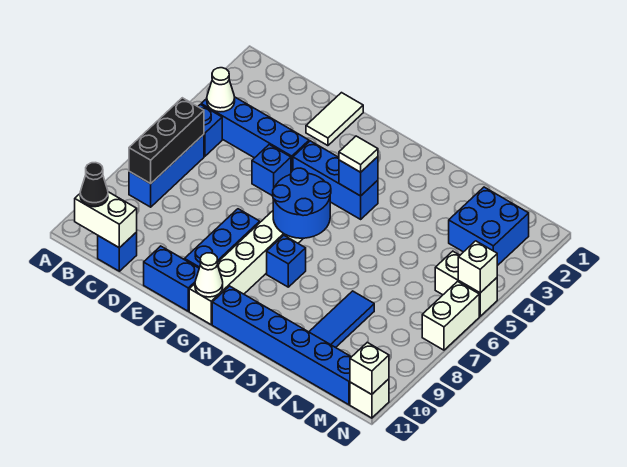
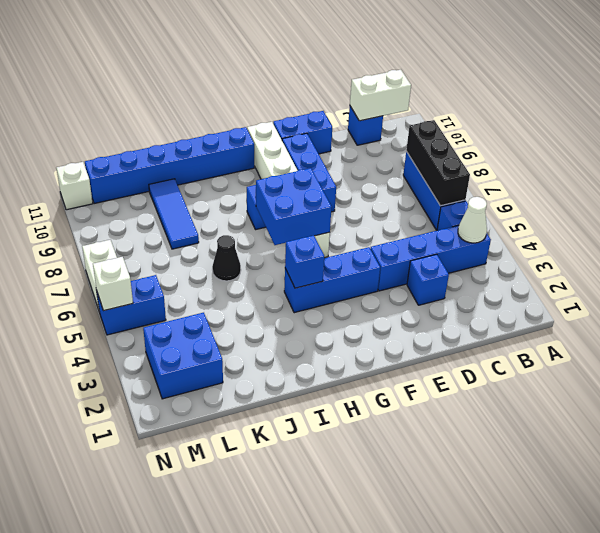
black 1x1 cone [80,163,108,207] -> black 1x1 cone moved to [212,235,241,281]
white 1x2 tile [306,93,363,146] -> none
blue 1x1 brick [252,145,291,196] -> blue 1x1 brick moved to [407,254,449,305]
blue 2x2 round brick [273,168,331,238] -> blue 2x2 brick [256,168,332,245]
white 1x1 cone [195,253,223,297] -> none
white 1x1 tile [339,136,378,172] -> none
white 1x2 brick [435,251,497,316] -> blue 1x2 brick [97,275,166,335]
white 1x1 brick [350,343,389,395] -> none

